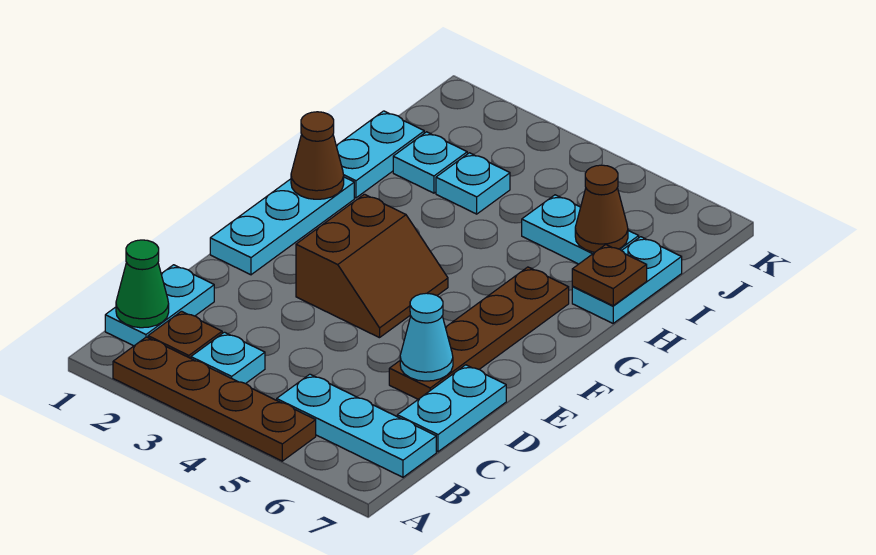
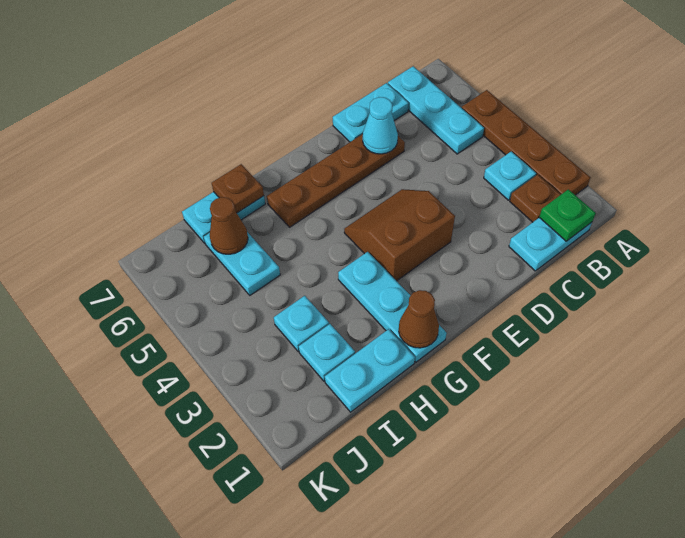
green 1x1 cone [116,240,169,328] -> green 1x1 plate [539,189,596,241]
cyan 1x3 plate [210,177,354,275] -> cyan 1x3 plate turned to [338,252,447,362]

